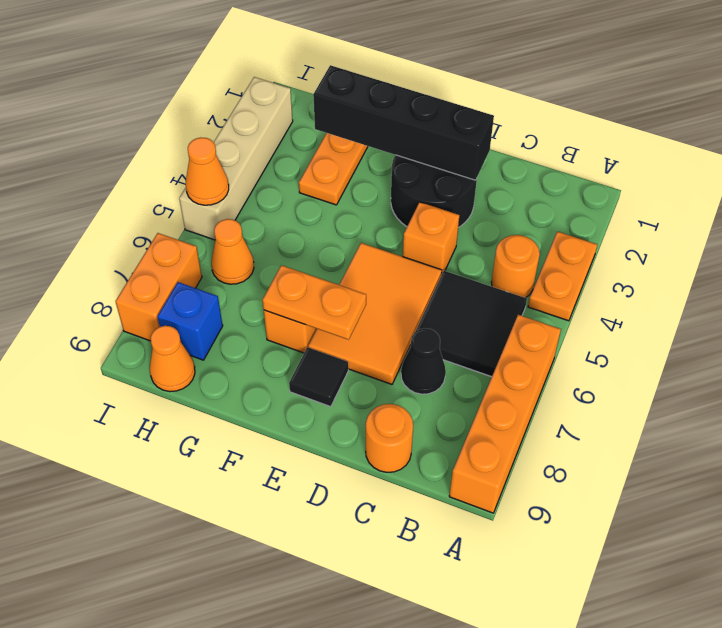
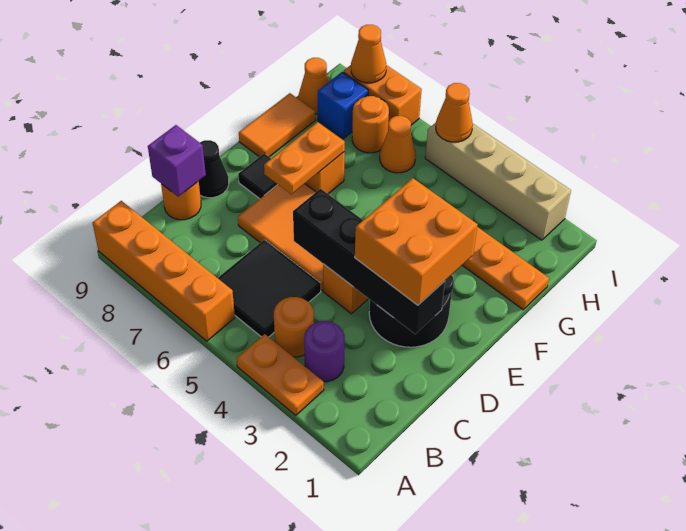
none -> purple 1x1 round brick [304,321,345,382]
black 1x1 cone [401,328,446,394] -> black 1x1 cone moved to [199,140,229,198]
none -> purple 1x1 brick [148,125,206,197]
black 1x4 brick [313,65,494,180] -> black 1x4 brick turned to [293,189,445,334]
none -> orange 2x2 brick [355,178,478,305]
none -> orange 1x2 tile [239,93,315,157]
none -> orange 1x1 round brick [352,96,389,153]
none -> orange 1x1 cone [351,25,386,83]

